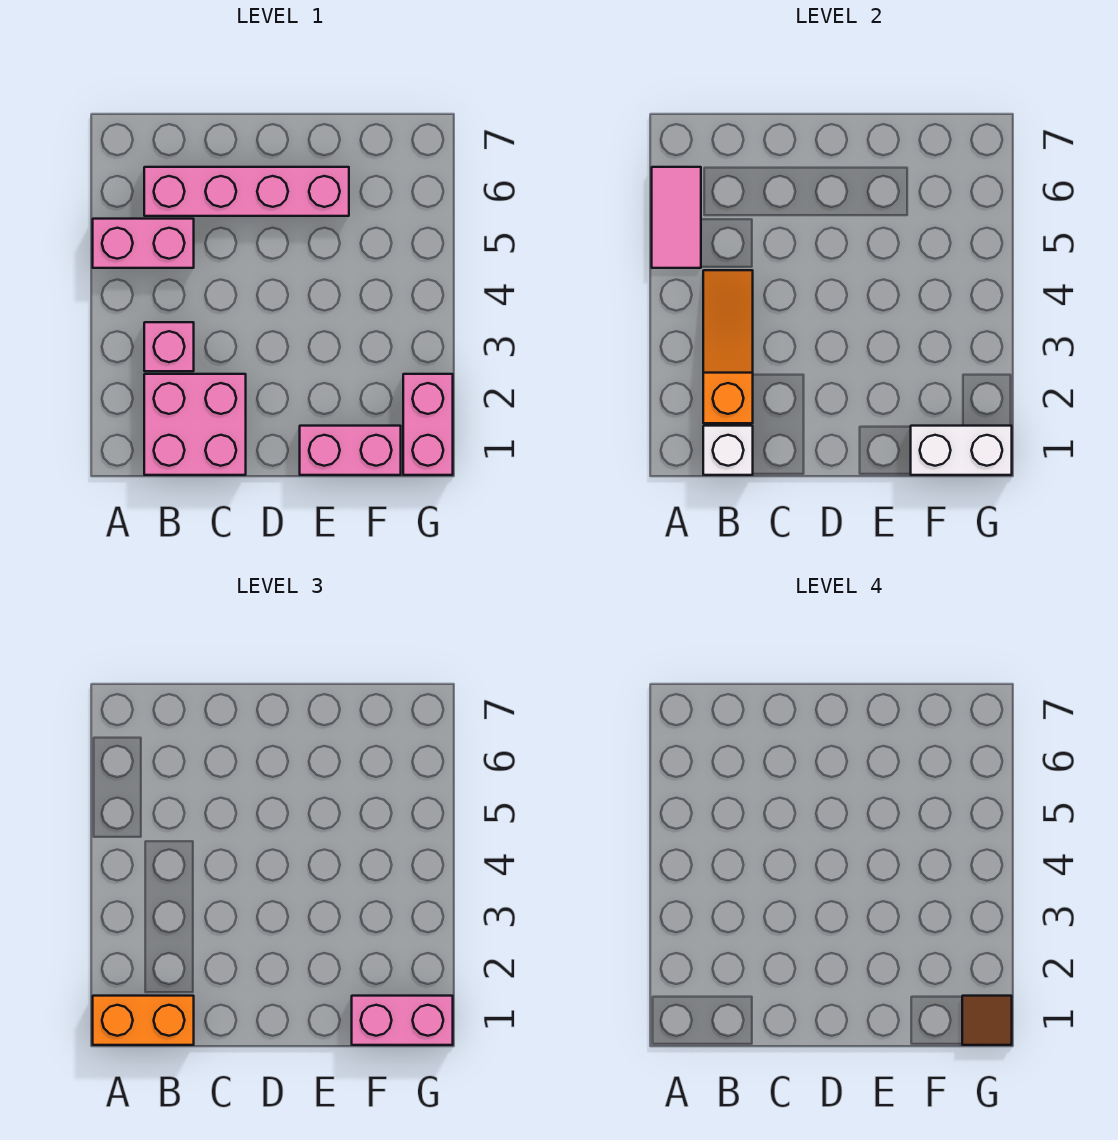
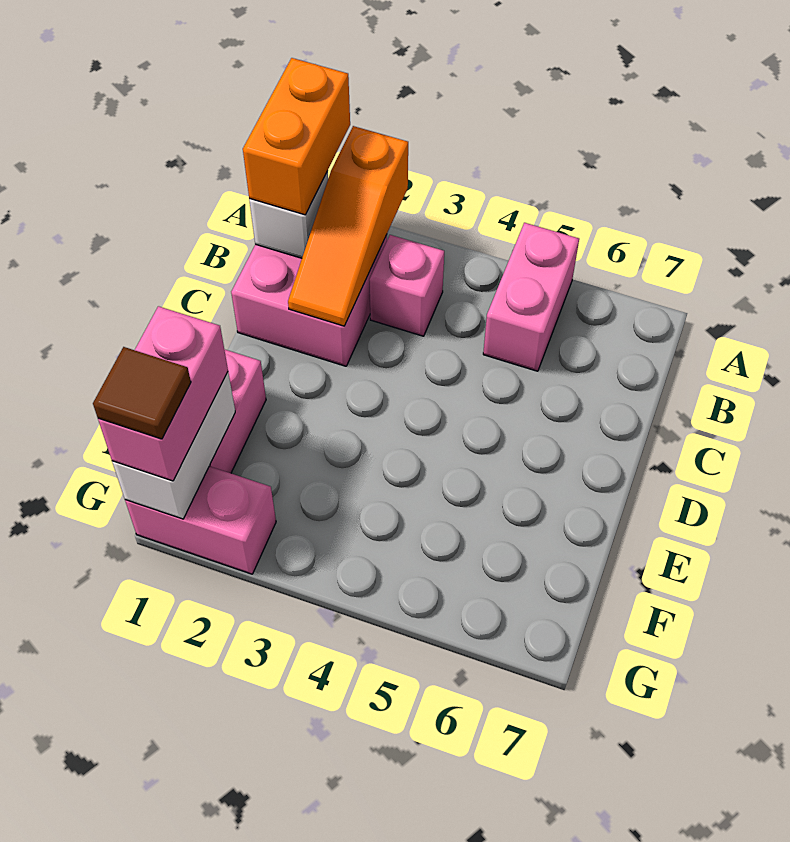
pink 1x2 tile [652,167,701,268] -> none
orange 1x3 slope [703,270,753,423] -> orange 1x3 slope turned to [288,126,408,326]
pink 1x4 brick [144,167,349,216] -> none

